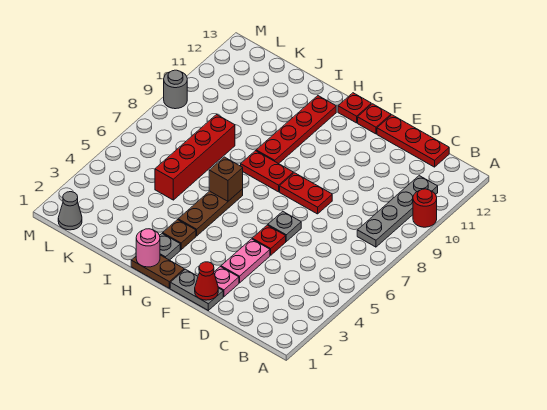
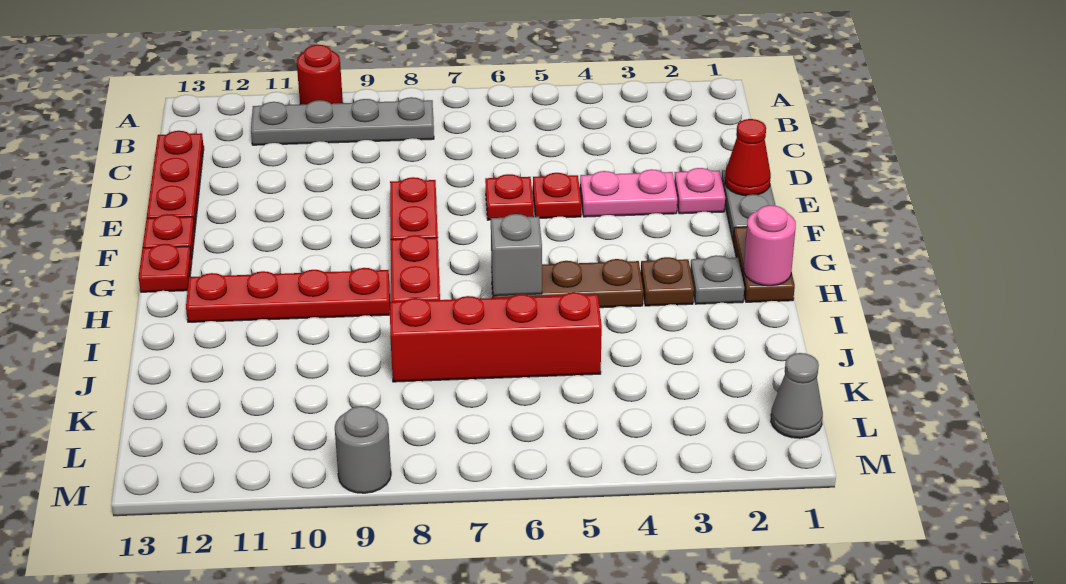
grey 1x1 plate [268,211,301,241] -> red 1x1 plate [485,174,533,220]
brown 1x1 brick [209,157,243,201] -> grey 1x1 brick [491,214,542,296]

